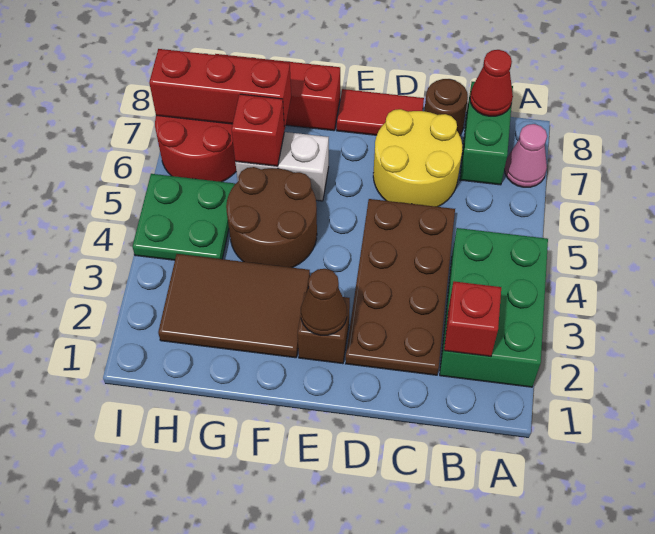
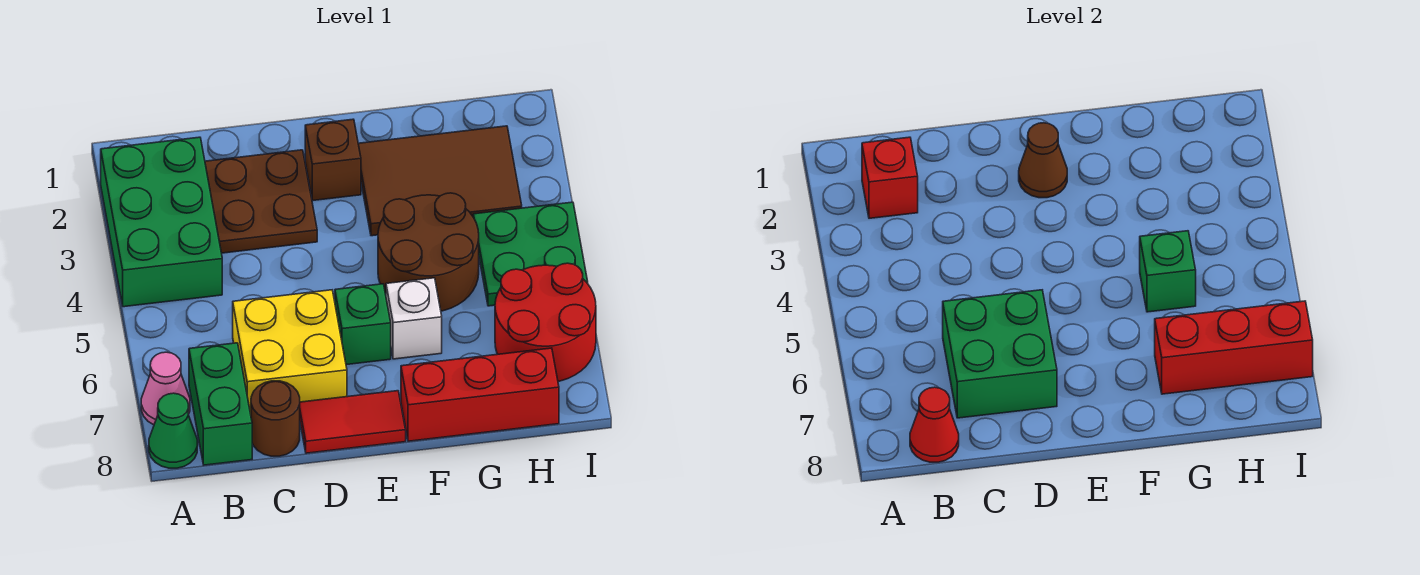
none -> green 1x1 cone [149,393,198,468]
brown 2x4 plate [346,199,455,375] -> brown 2x2 plate [205,150,317,253]
yellow 2x2 round brick [373,109,462,207] -> yellow 2x2 brick [233,290,347,414]
none -> green 2x2 brick [943,290,1057,418]
none -> green 1x1 brick [335,284,391,365]
white 1x2 brick [235,132,329,201] -> white 1x1 brick [386,278,442,359]
none -> green 1x1 brick [1140,231,1196,312]
red 1x1 brick [232,94,285,166] -> none

